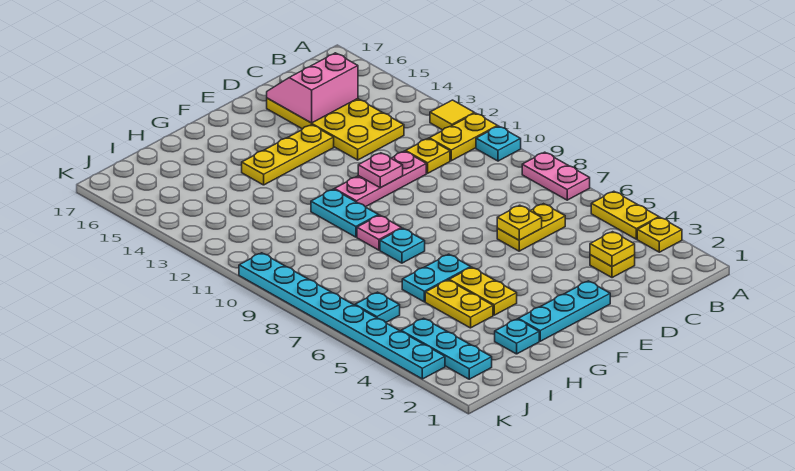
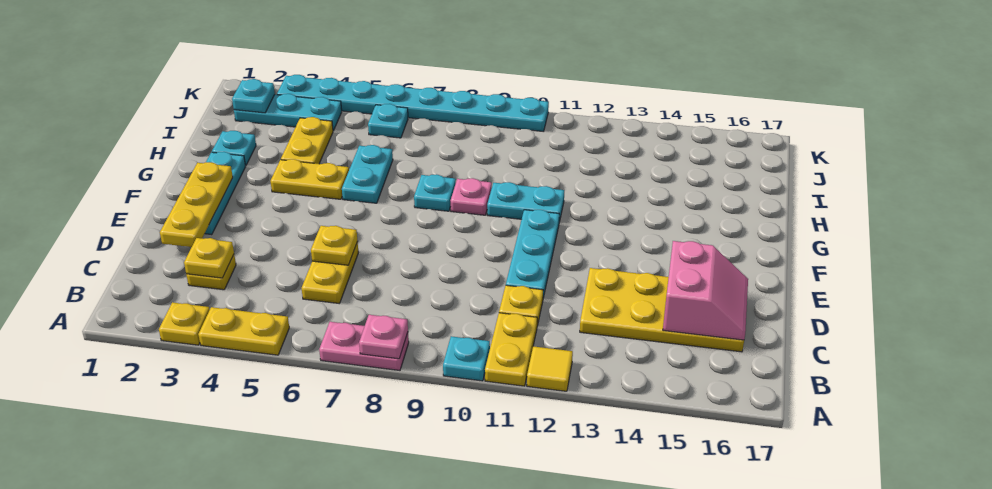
pink 1x3 plate [335,151,426,207] -> cyan 1x3 plate [506,210,559,298]
pink 1x1 plate [358,153,403,188] -> pink 1x1 plate moved to [359,315,408,359]
yellow 1x3 plate [242,125,334,185] -> yellow 1x3 plate moved to [160,162,233,247]
yellow 1x2 plate [425,280,493,328] -> yellow 1x2 plate turned to [281,117,333,164]
none -> cyan 1x1 plate [232,79,275,113]

